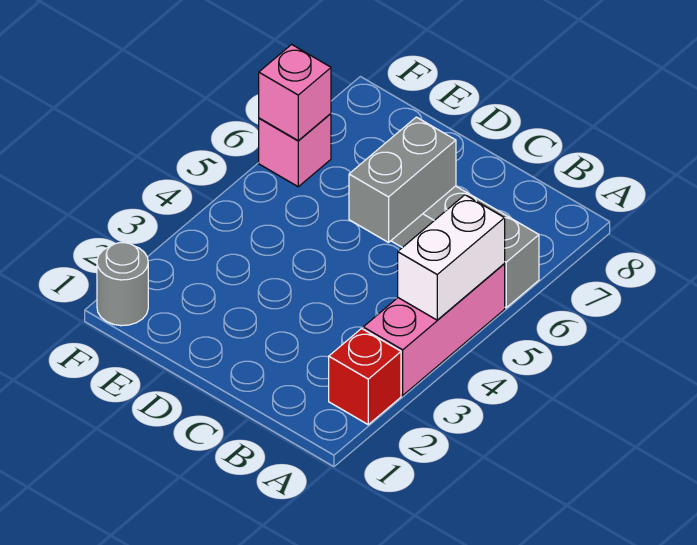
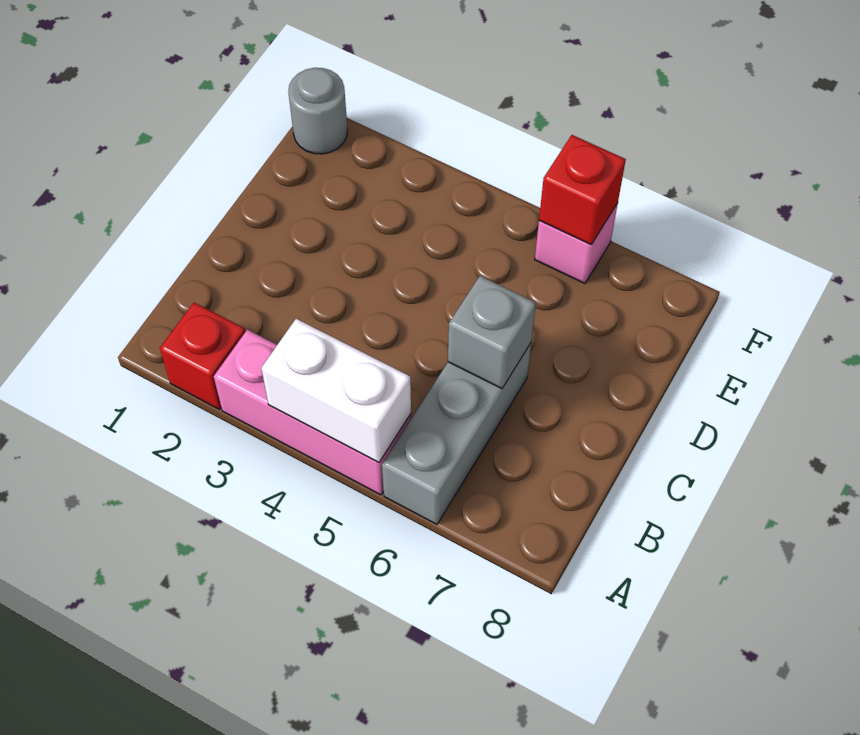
grey 1x2 brick [349,117,456,242] -> grey 1x1 brick [448,276,536,389]
pink 1x1 brick [259,44,331,141] -> red 1x1 brick [539,135,626,244]

